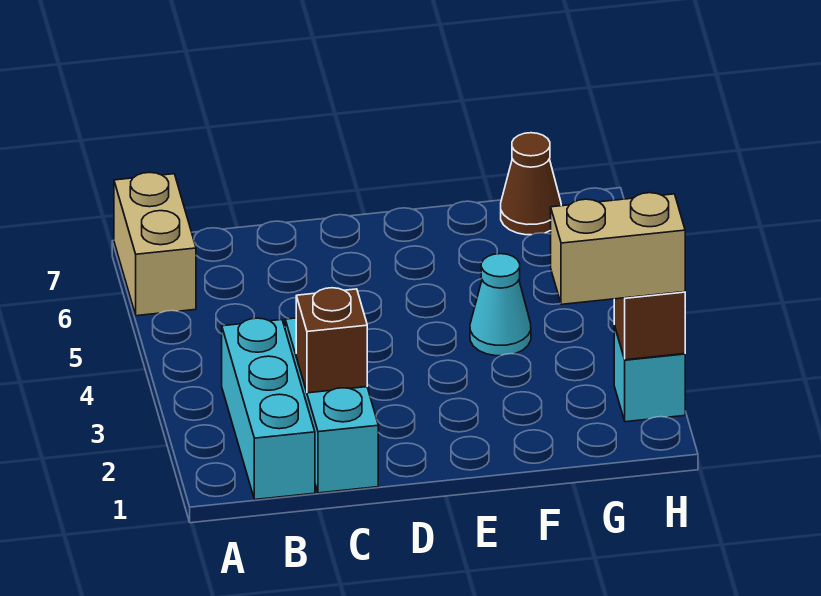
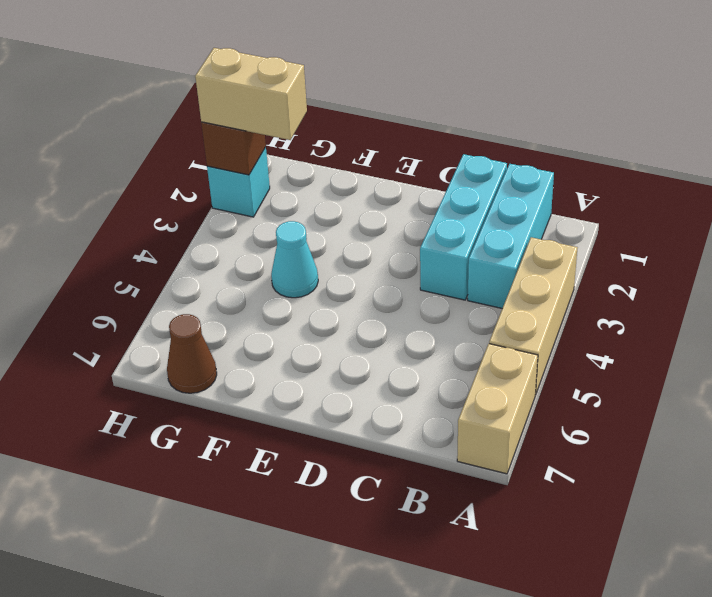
none -> tan 1x3 brick [489,237,577,395]
brown 1x1 brick [296,288,367,393] -> none

